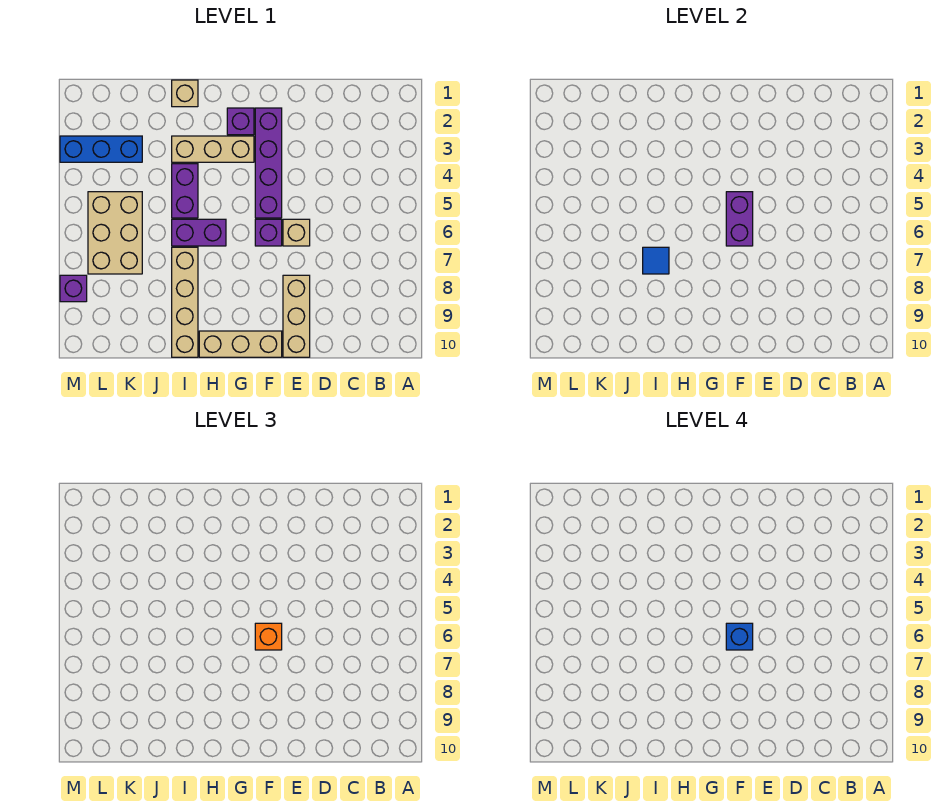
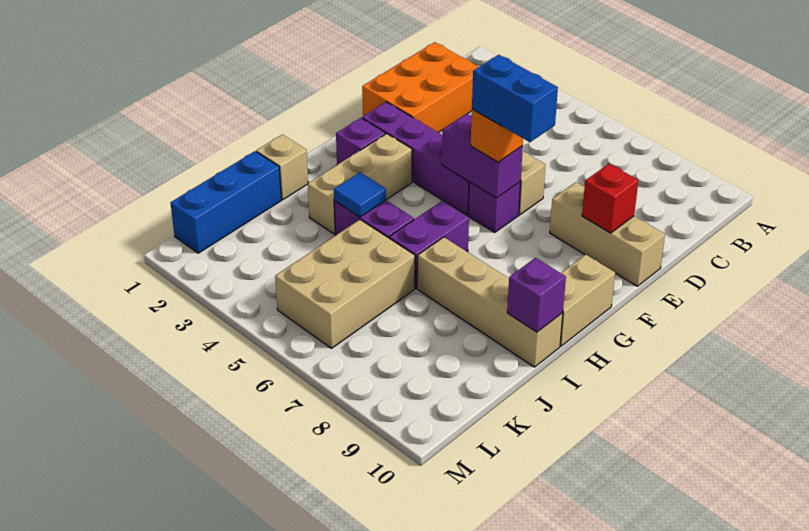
none -> orange 2x3 brick [362,42,478,133]
none -> red 1x1 brick [582,164,638,233]
blue 1x1 brick [726,623,753,650] -> blue 1x2 brick [472,55,558,142]
tan 1x3 brick [199,331,282,357] -> tan 1x2 brick [560,255,615,346]
blue 1x1 tile [643,247,669,274] -> blue 1x1 tile moved to [334,172,386,217]
blue 1x3 brick [60,136,142,162] -> blue 1x3 brick moved to [171,151,281,253]
tan 2x3 brick [88,192,142,274] -> tan 2x3 brick turned to [275,220,415,348]
purple 1x1 brick [60,275,87,302] -> purple 1x1 brick moved to [507,258,566,332]

